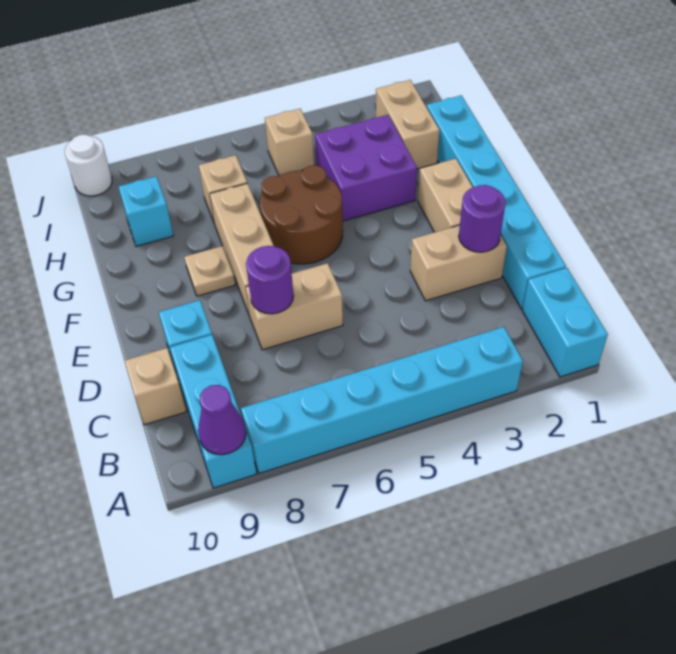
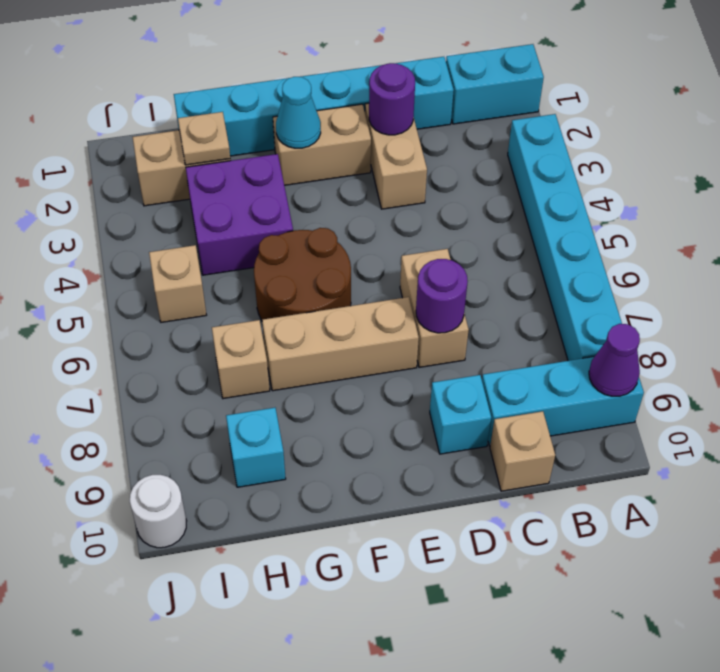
none -> cyan 1x1 cone [276,77,321,148]
tan 1x1 plate [184,246,235,296] -> tan 1x1 plate moved to [178,112,230,165]

